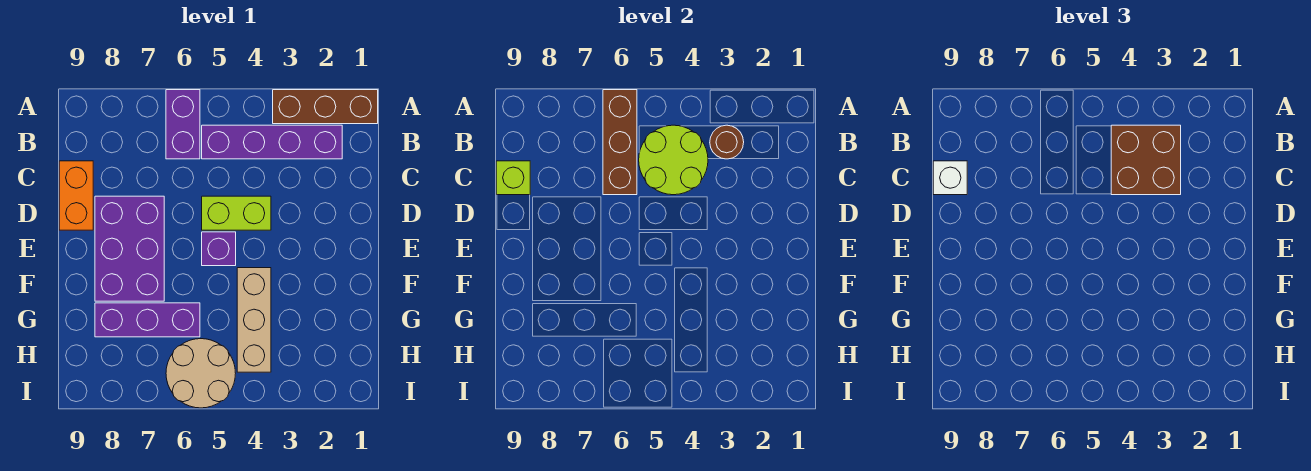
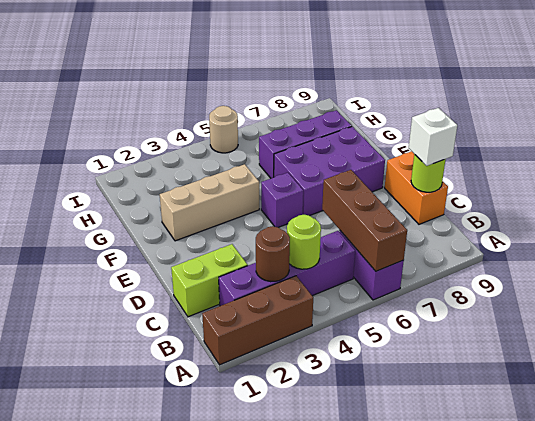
brown 2x2 brick [1111,125,1181,195] -> none
lime 2x2 round brick [639,125,708,195] -> lime 1x1 round brick [287,215,321,269]
lime 1x1 brick [496,161,530,195] -> lime 1x1 round brick [411,154,446,192]
lime 1x2 brick [202,196,271,230] -> lime 1x2 brick moved to [171,244,248,317]
purple 2x3 brick [95,196,164,301] -> purple 2x3 brick turned to [274,127,385,216]
tan 1x3 brick [237,268,271,372] -> tan 1x3 brick turned to [160,164,259,241]
tan 2x2 round brick [166,339,236,408] -> tan 1x1 round brick [209,106,238,153]

